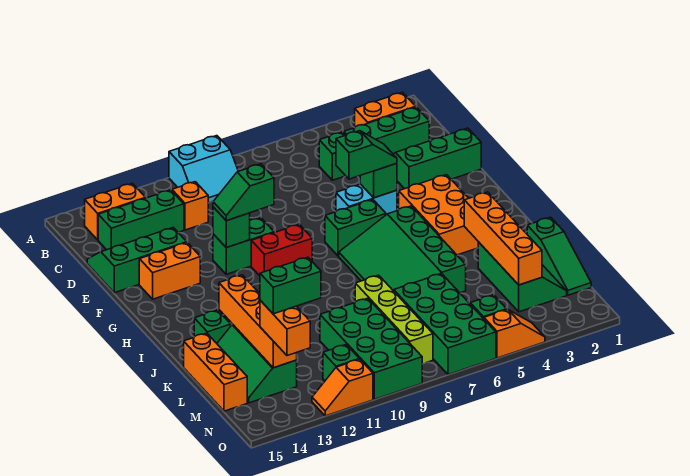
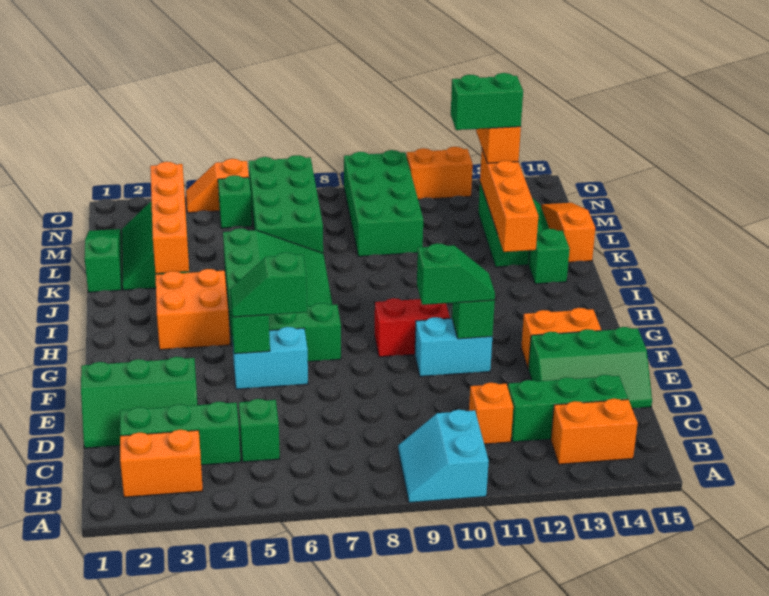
cyan 2x2 slope [169,136,238,203] -> cyan 2x2 slope turned to [398,410,489,503]
green 1x2 brick [213,218,274,274] -> cyan 1x2 brick [415,317,492,376]
orange 2x3 brick [399,175,478,255] -> orange 2x2 brick [156,269,230,350]
lime 1x4 brick [355,275,433,364] -> none
orange 1x3 brick [184,333,247,411] -> orange 1x3 slope [541,203,595,262]
green 1x1 brick [323,345,359,381] -> none
orange 1x2 slope [312,359,373,416] -> orange 1x2 brick [407,147,473,199]

